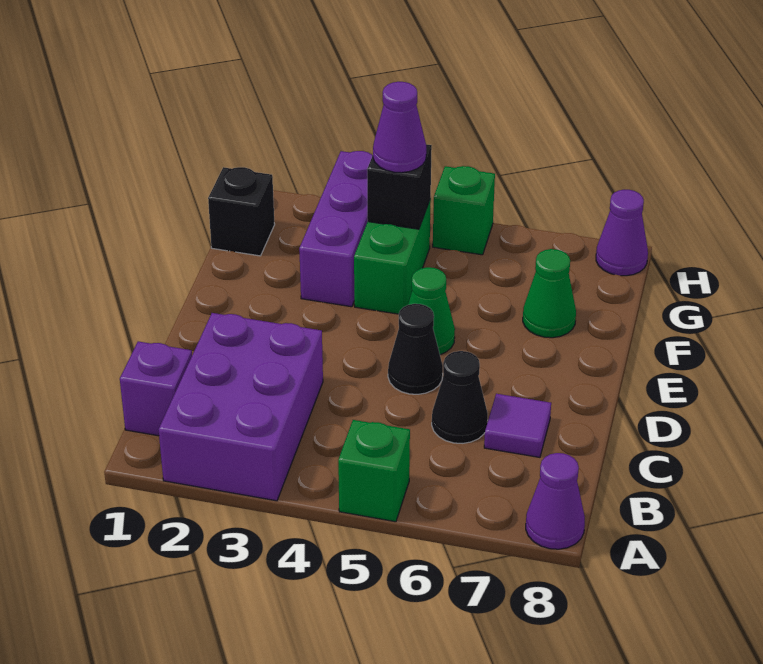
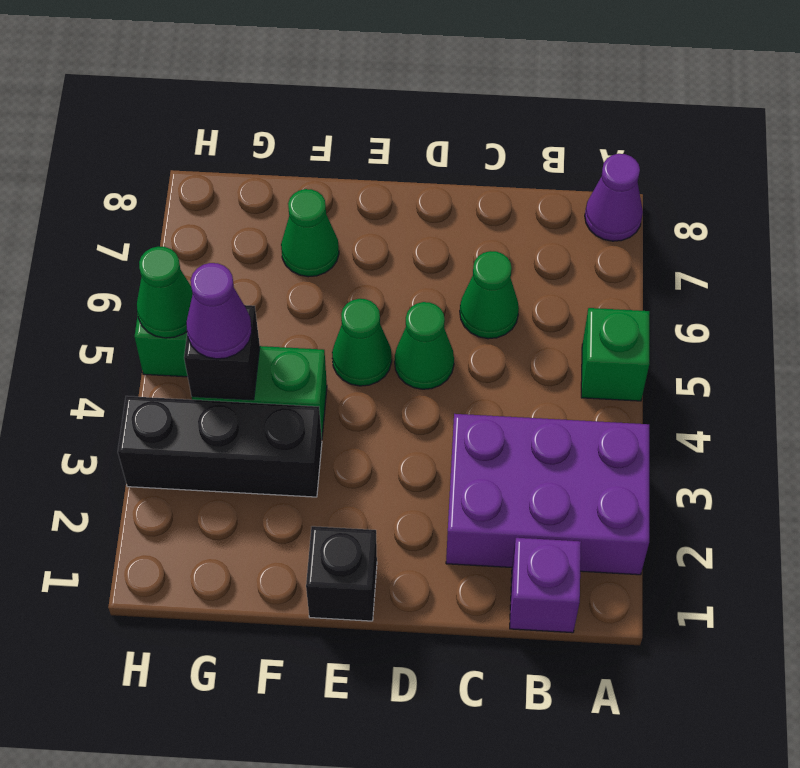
black 1x1 cone [432,351,488,443] -> green 1x1 cone [460,251,519,339]
purple 1x1 tile [484,394,551,457] -> none
black 1x1 cone [388,304,443,394] -> green 1x1 cone [395,302,454,389]
purple 1x3 brick [299,151,373,307] -> black 1x3 brick [118,396,322,497]
black 1x1 brick [208,167,275,256] -> black 1x1 brick moved to [306,526,377,621]
none -> green 1x1 cone [137,247,193,338]
purple 1x1 cone [596,190,648,276] -> none

